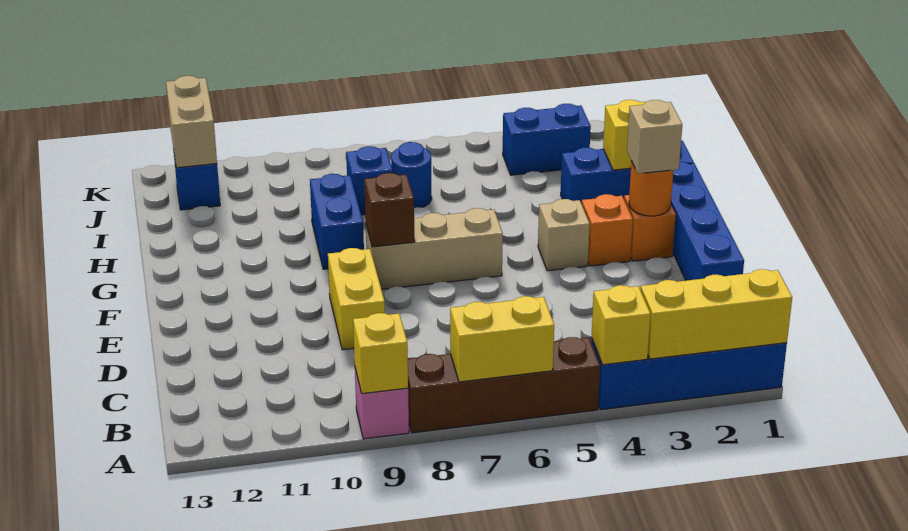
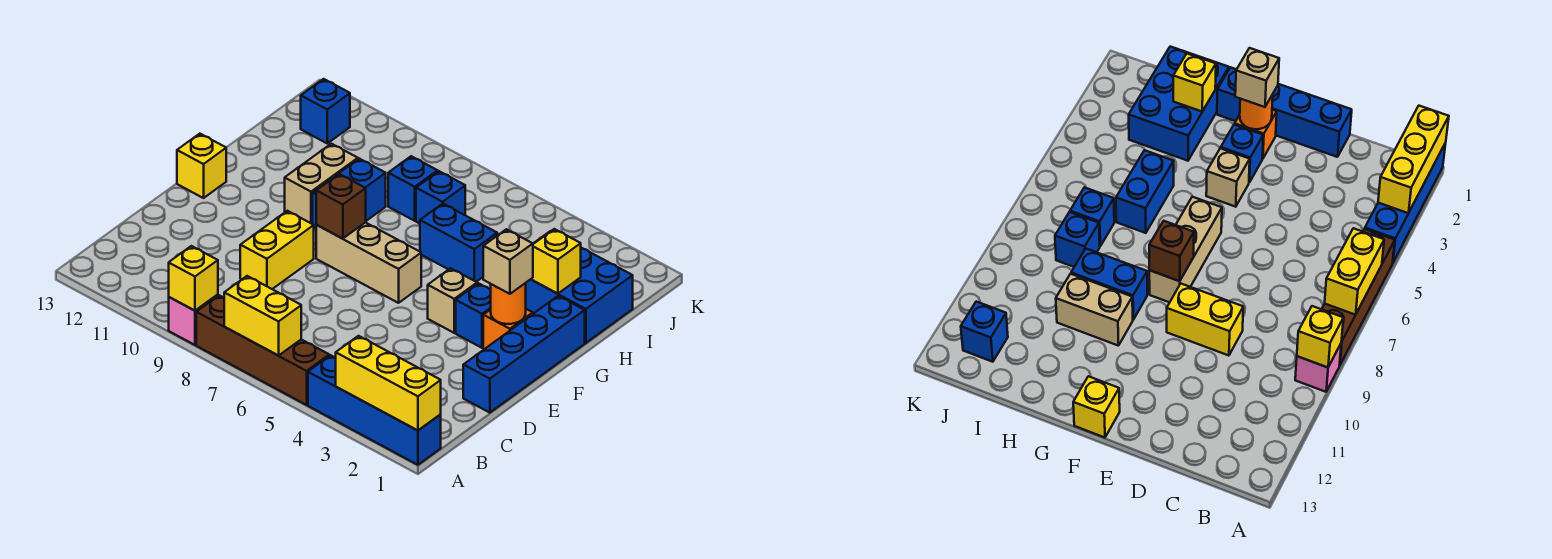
yellow 1x1 brick [591,285,651,365] -> yellow 1x1 brick moved to [177,134,226,198]
orange 1x1 brick [582,194,633,266] -> blue 1x1 brick [456,283,491,348]
blue 1x3 brick [561,141,694,204] -> blue 2x3 brick [526,231,633,343]
blue 1x1 round brick [391,142,432,208] -> blue 1x1 brick [416,171,465,224]
blue 1x2 brick [503,104,591,175] -> blue 1x2 brick moved to [420,204,497,282]
tan 1x2 brick [166,76,217,168] -> tan 1x2 brick moved to [285,144,358,224]

